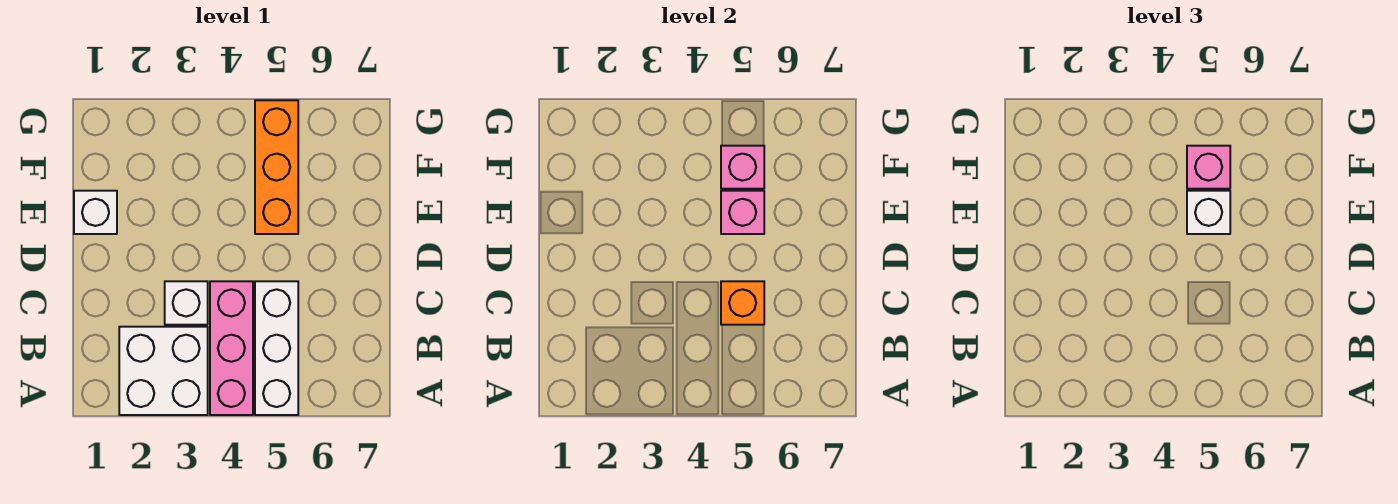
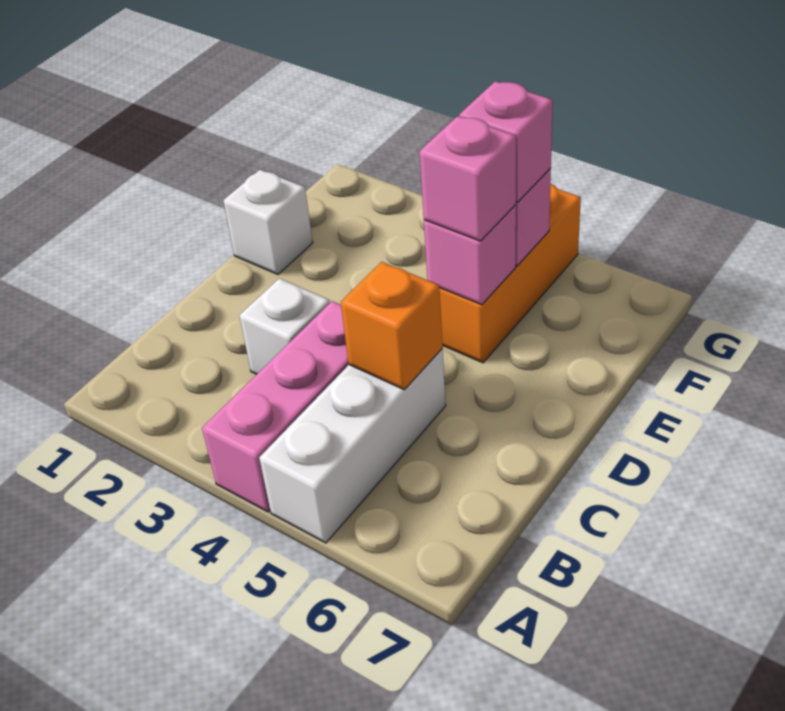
white 2x2 brick [119,327,208,415] -> none
white 1x1 brick [1187,191,1230,234] -> pink 1x1 brick [420,116,516,241]

